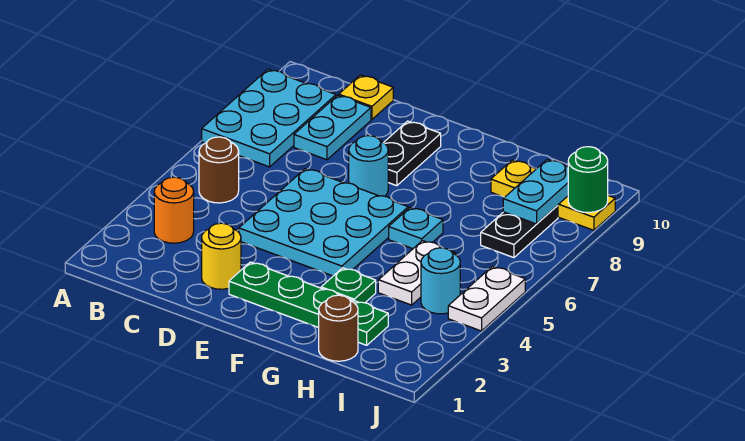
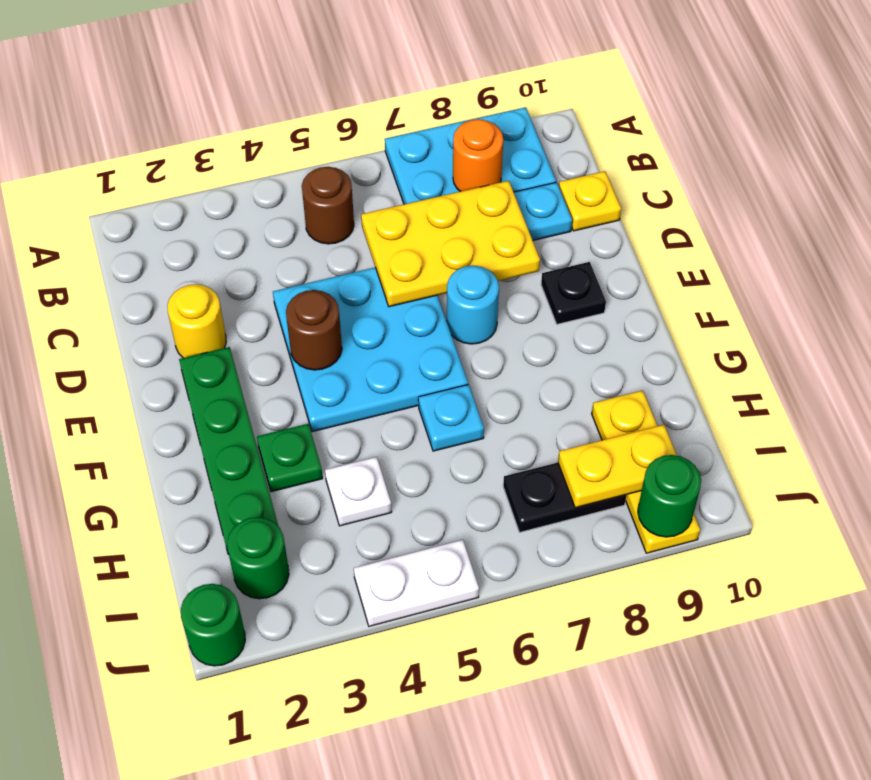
orange 1x1 round brick [154,177,194,243] -> orange 1x1 round brick moved to [453,119,503,192]
none -> yellow 2x3 plate [361,181,540,307]
black 1x2 plate [384,121,441,186] -> black 1x1 plate [541,262,606,324]
brown 1x1 round brick [319,295,358,361] -> brown 1x1 round brick moved to [286,290,342,370]
white 1x2 plate [378,241,456,305] -> white 1x1 plate [325,457,392,526]
none -> green 1x1 round brick [227,517,289,599]
cyan 1x1 round brick [421,248,460,314] -> none
cyan 1x2 plate [503,159,568,224] -> yellow 1x2 plate [558,425,677,508]
none -> green 1x1 round brick [181,584,245,666]

